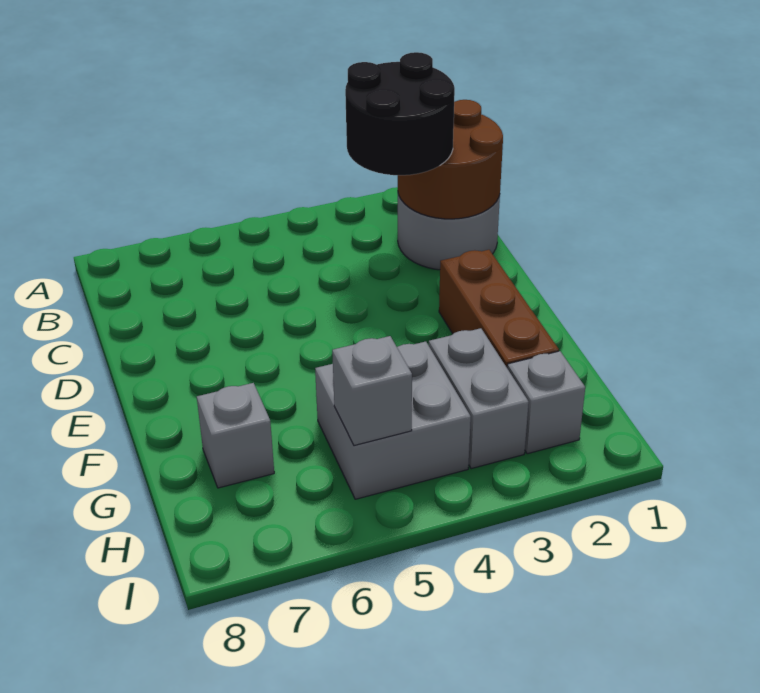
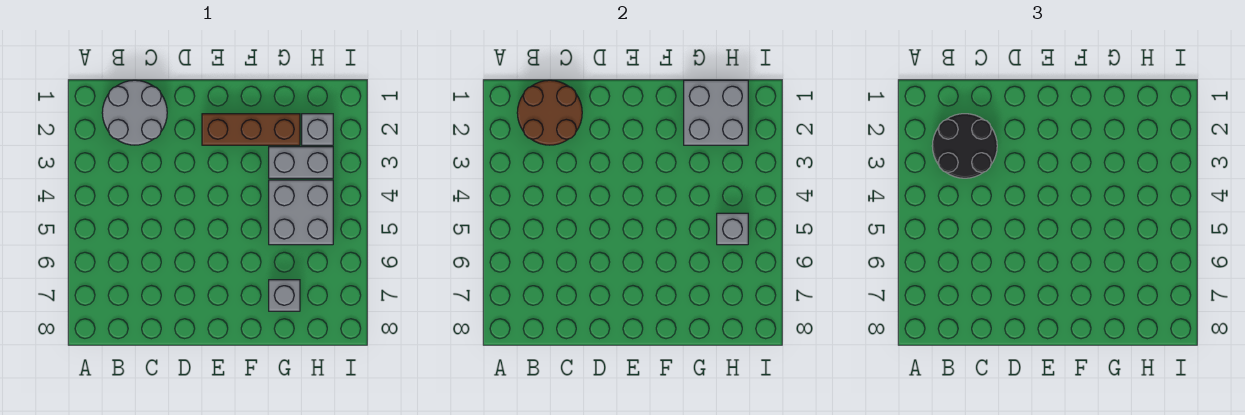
none -> grey 2x2 brick [684,80,748,145]

